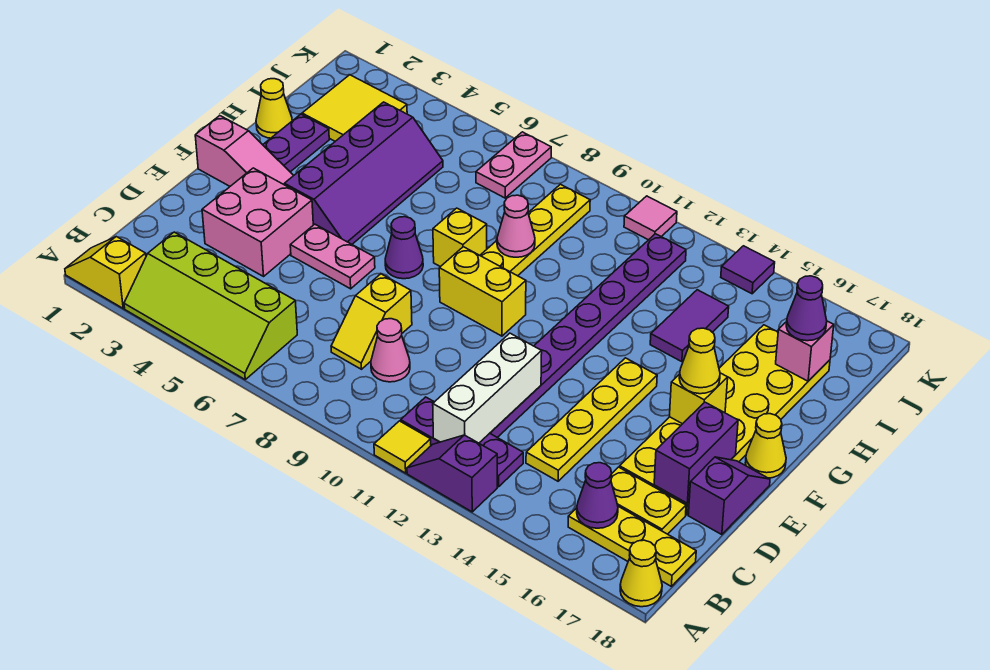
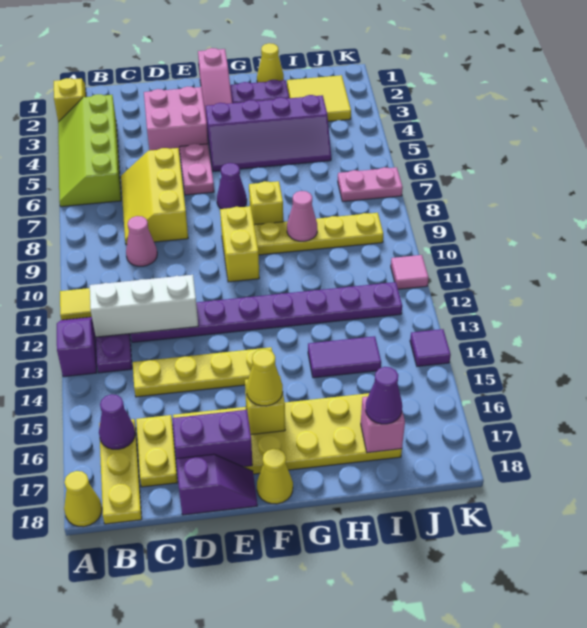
yellow 1x2 slope [331,274,412,369] -> yellow 2x3 slope [121,148,188,245]

